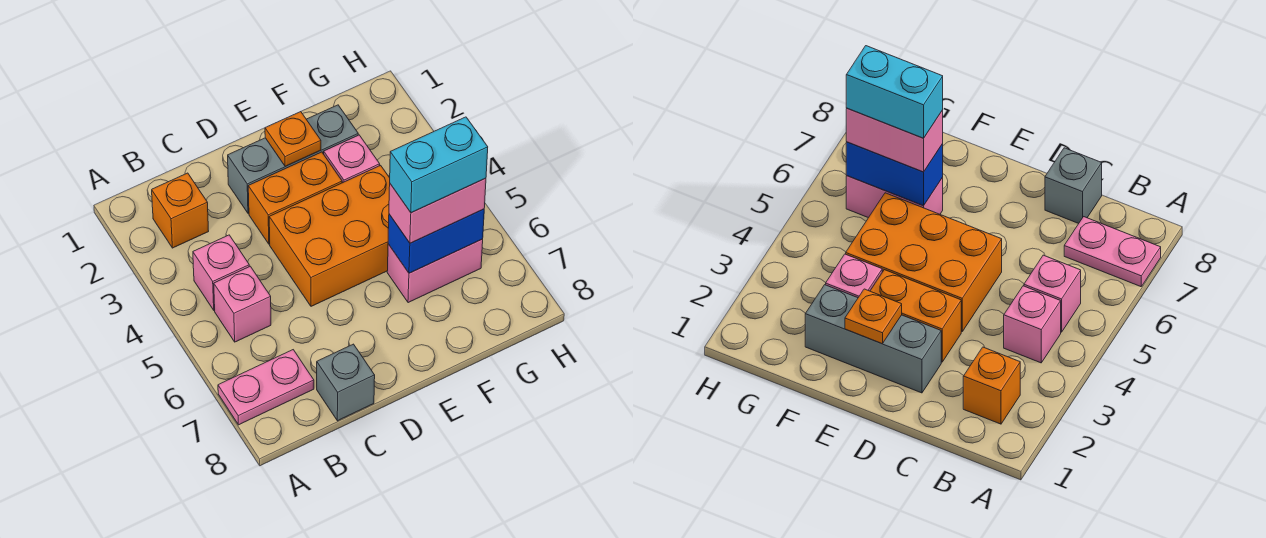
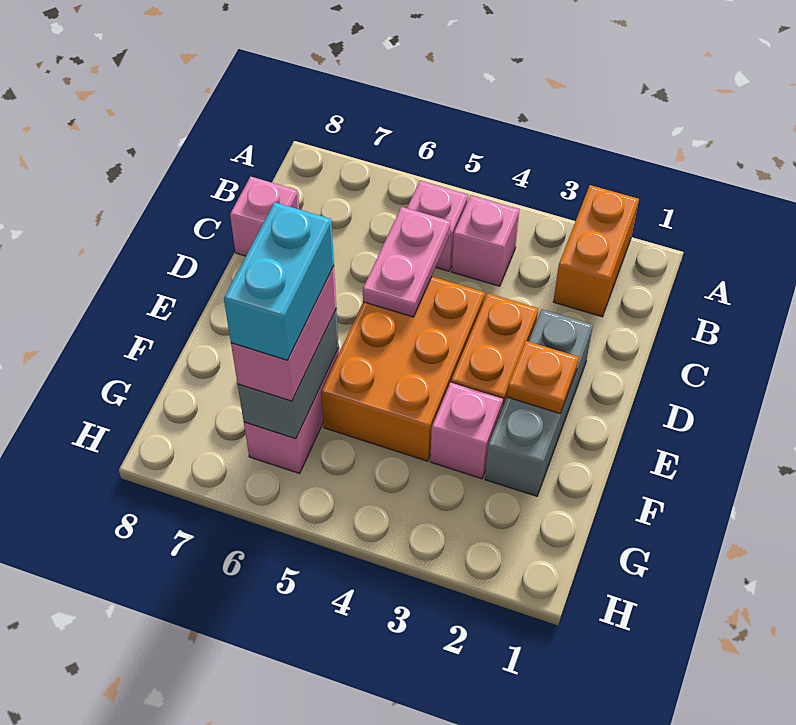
pink 1x2 plate [218,350,314,425] -> pink 1x2 plate moved to [363,207,451,317]
orange 1x1 brick [152,173,209,248] -> orange 1x2 brick [553,185,639,317]
grey 1x1 brick [317,344,375,421] -> pink 1x1 brick [230,177,299,256]
blue 1x2 brick [388,209,484,273] -> grey 1x2 brick [238,309,339,439]

